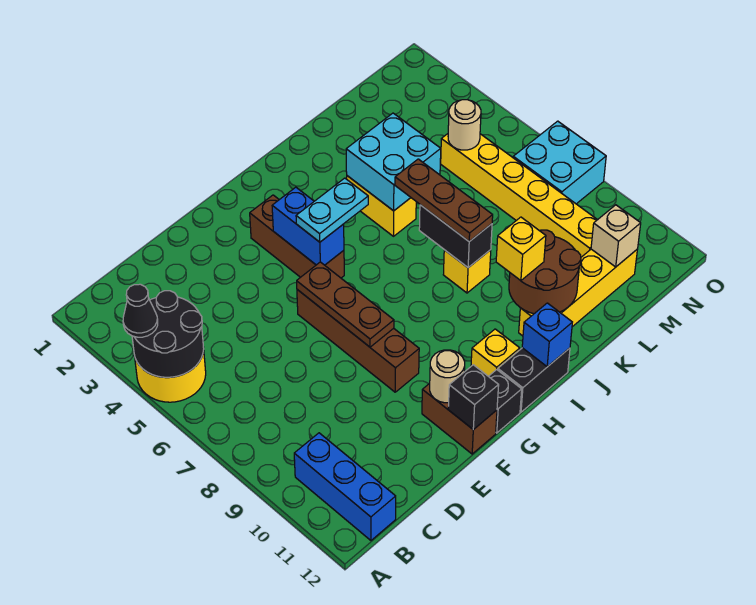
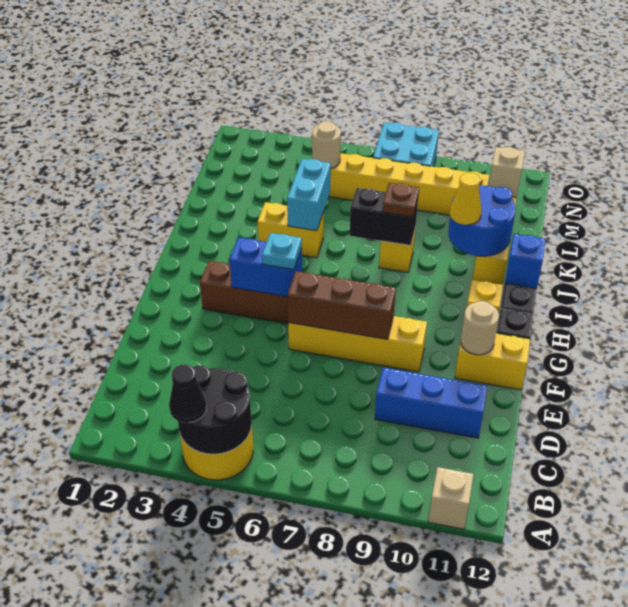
none -> tan 1x1 brick [428,467,474,529]
blue 1x3 brick [294,433,396,540] -> blue 1x3 brick moved to [375,367,487,438]
brown 1x4 brick [297,290,419,392] -> yellow 1x4 brick [288,316,427,372]
brown 1x3 plate [297,262,394,347] -> brown 1x3 brick [288,271,396,339]
brown 1x2 brick [422,383,497,454] -> yellow 1x2 brick [455,333,530,390]
black 1x1 brick [448,365,499,430] -> none
cyan 1x2 plate [296,178,368,242] -> cyan 1x1 plate [262,233,302,269]
cyan 2x2 brick [346,113,441,211] -> cyan 1x2 brick [287,159,331,231]
brown 1x3 plate [395,159,493,242] -> brown 1x1 plate [383,183,419,217]
brown 2x2 round brick [509,230,581,314] -> blue 2x2 round brick [448,186,516,256]
yellow 1x1 brick [496,217,546,281] -> yellow 1x1 cone [450,173,482,225]

